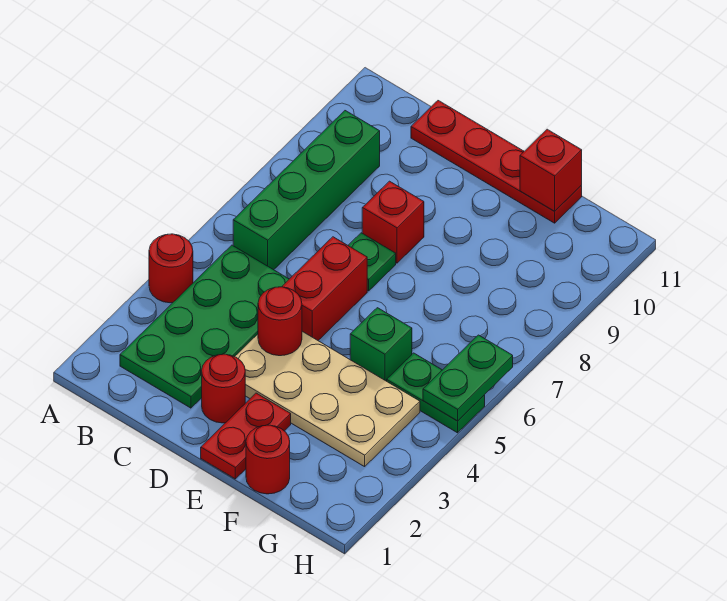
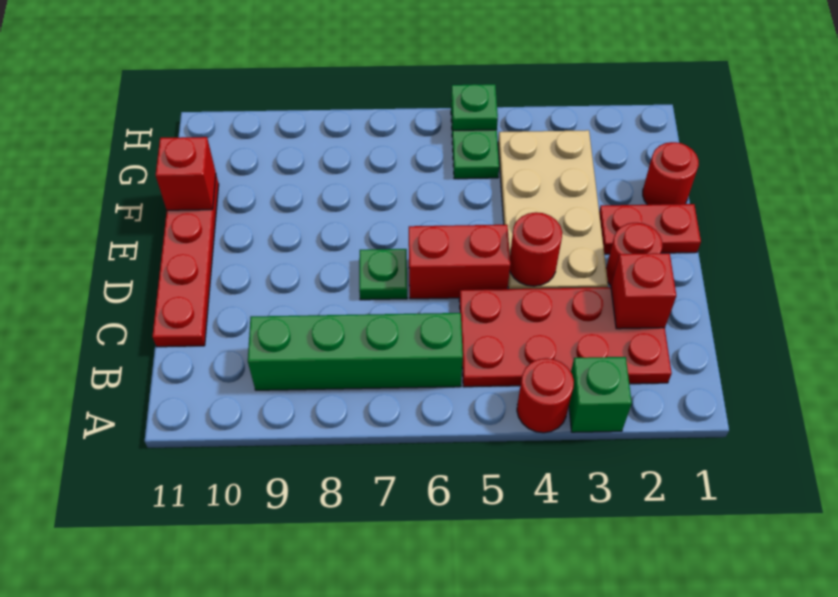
green 2x4 plate [120,245,289,408] -> red 2x4 plate [459,287,672,387]
red 1x1 brick [362,181,424,263] -> red 1x1 brick moved to [611,253,676,329]
green 1x1 brick [350,308,412,381] -> green 1x1 brick moved to [569,357,632,432]
green 1x2 plate [423,335,513,421] -> green 1x1 plate [451,84,498,130]

